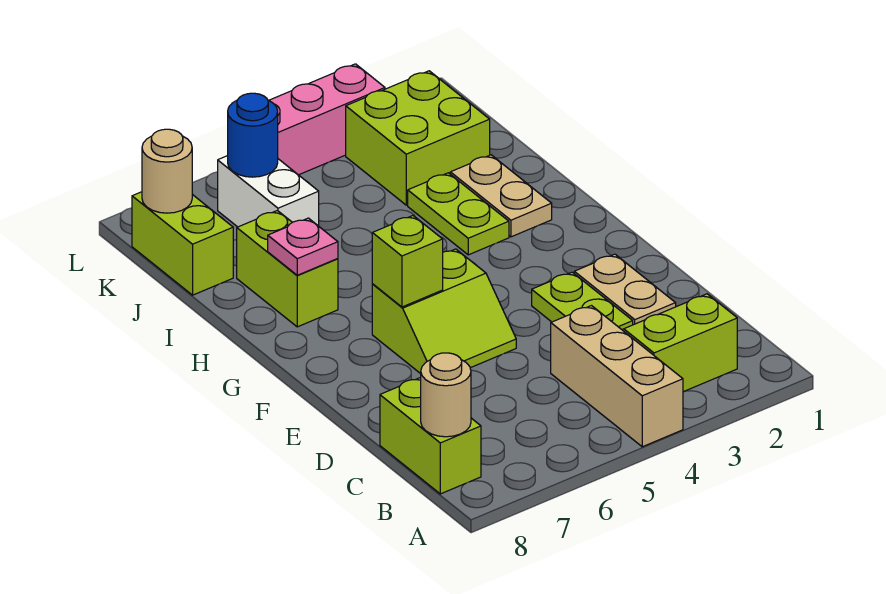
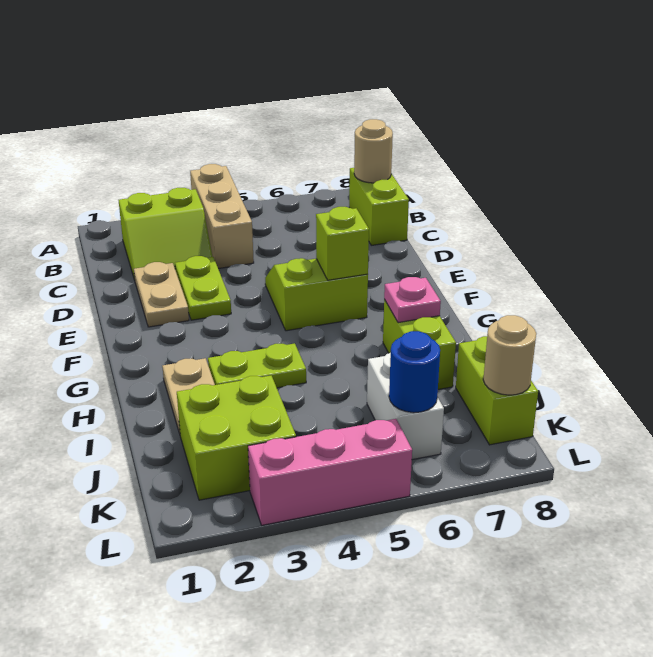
lime 1x2 plate [408,173,509,255] -> lime 1x2 plate turned to [208,343,306,388]

